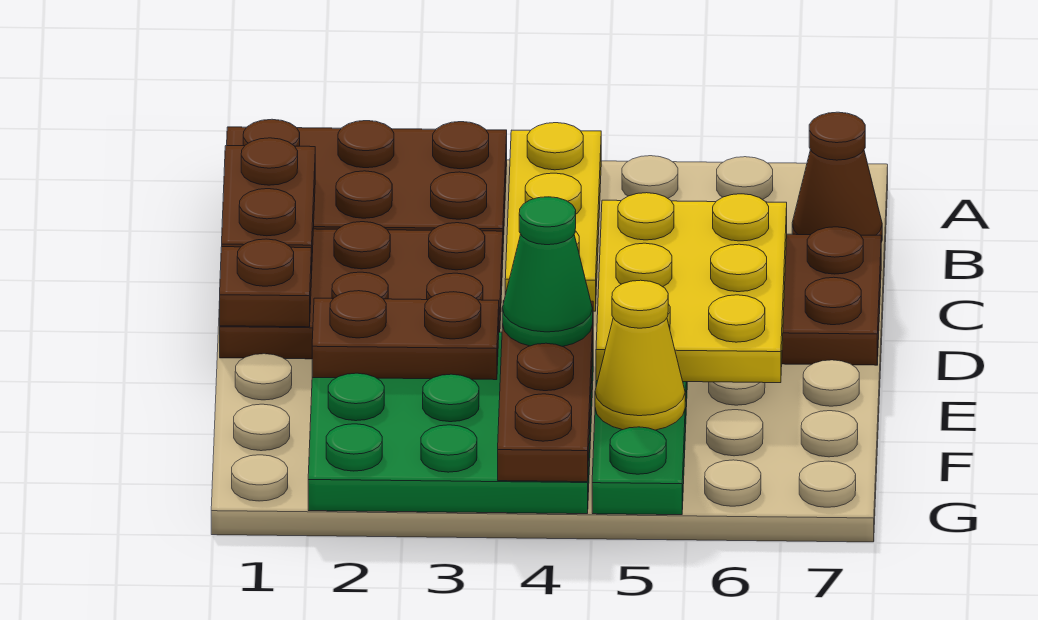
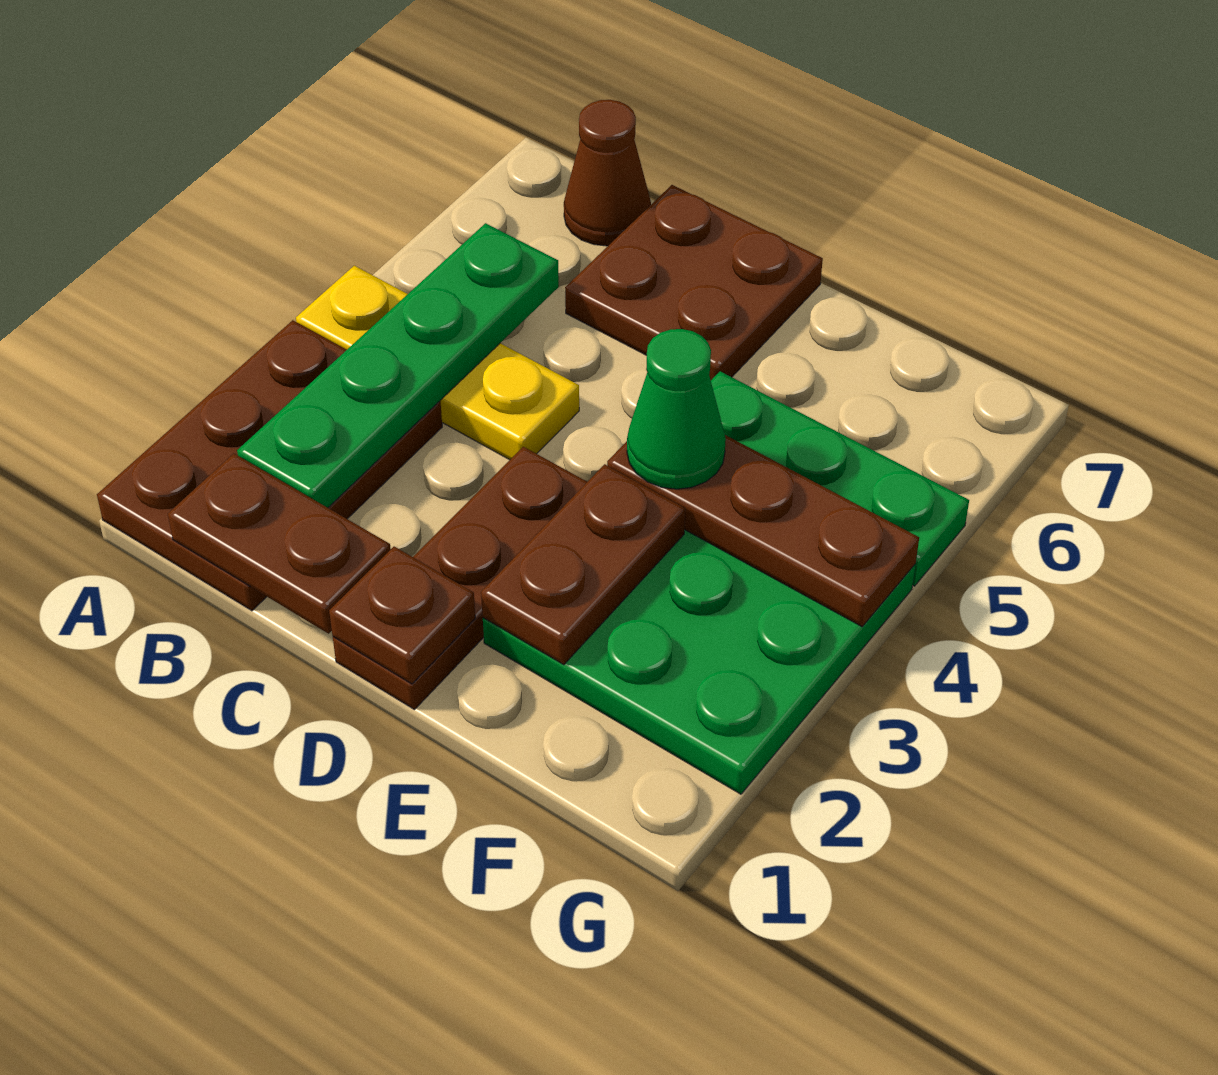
none -> green 1x4 plate [237,223,559,508]
brown 2x3 plate [220,222,503,359] -> brown 1x3 plate [333,447,587,710]
yellow 2x3 plate [596,193,787,383] -> none
yellow 1x1 cone [595,280,685,430] -> none

